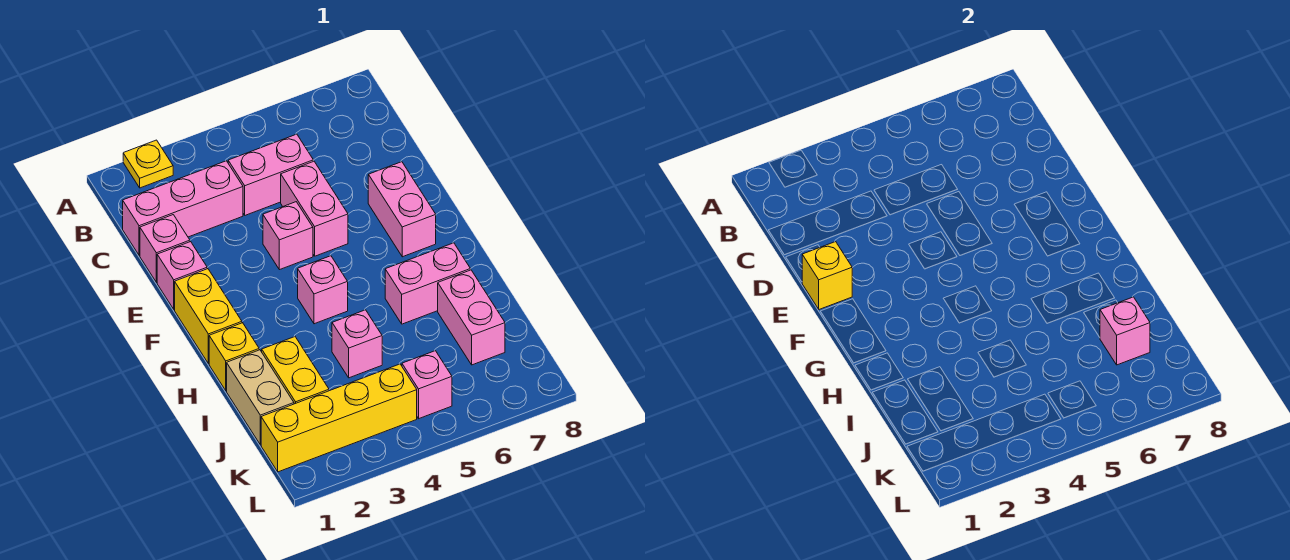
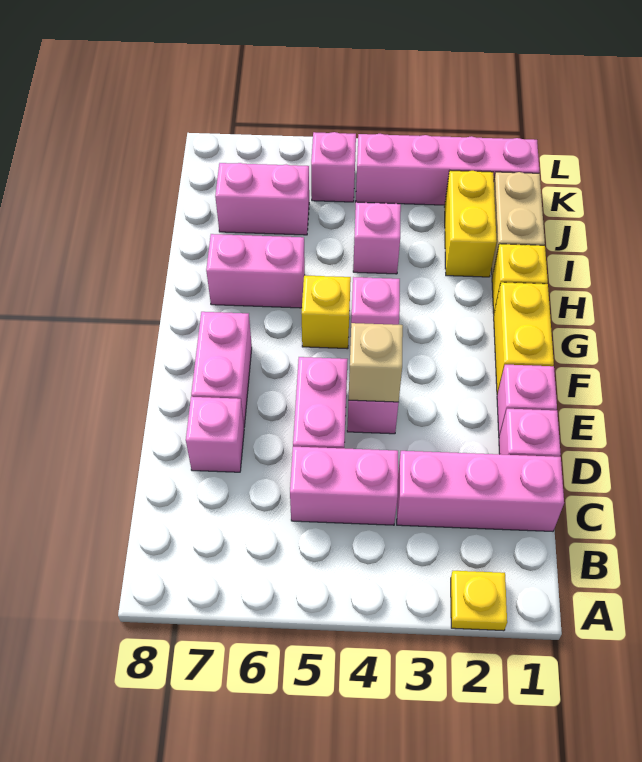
yellow 1x1 brick [802,242,852,309] -> yellow 1x1 brick moved to [302,275,351,349]
none -> tan 1x1 brick [349,323,403,402]
pink 1x2 brick [438,270,505,365] -> pink 1x2 brick turned to [215,163,309,235]
pink 1x1 brick [1100,297,1150,365] -> pink 1x1 brick moved to [186,397,244,472]
yellow 1x4 brick [261,364,417,472] -> pink 1x4 brick [356,134,539,205]

